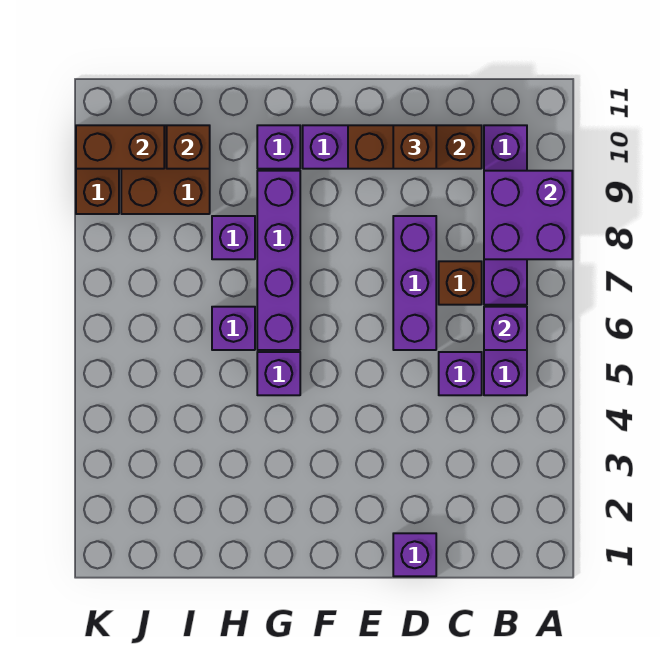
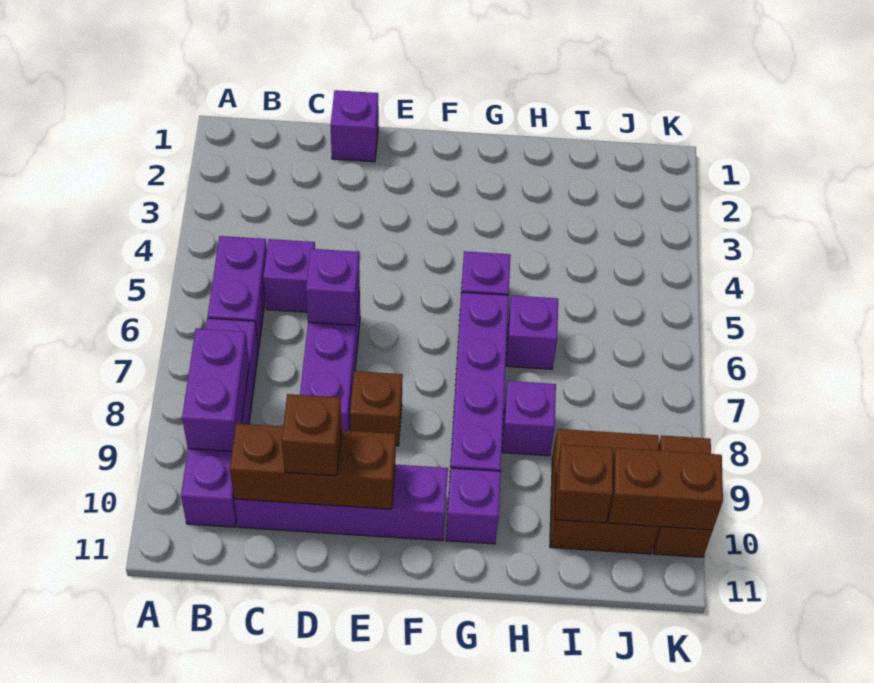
purple 2x2 brick [484,171,572,259] -> purple 1x2 brick [182,328,249,451]
purple 1x1 brick [484,307,527,350] -> purple 1x1 brick moved to [306,249,360,325]
brown 1x1 brick [439,261,482,305] -> brown 1x1 brick moved to [350,371,403,446]

